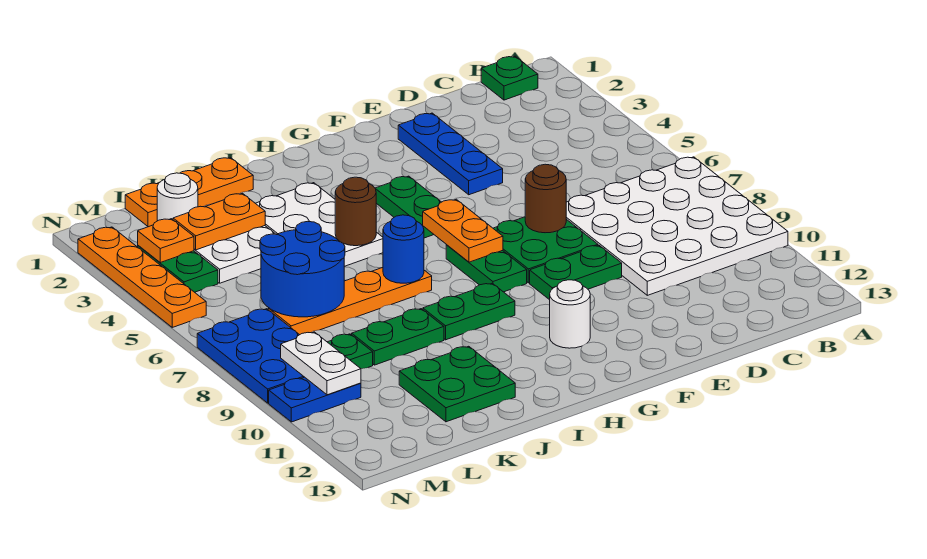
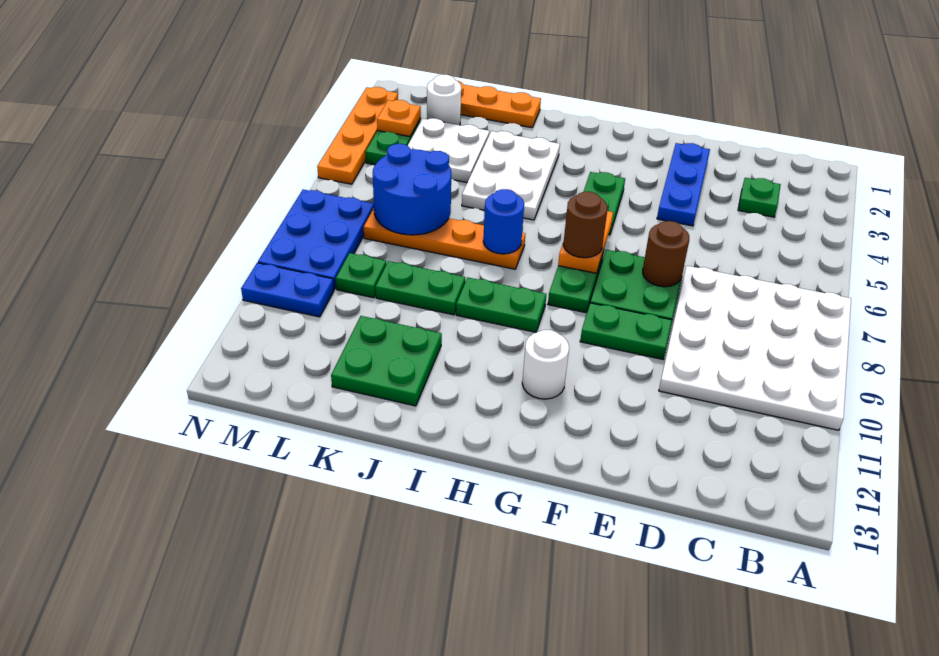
green 1x1 plate [481,56,538,100] -> green 1x1 plate moved to [738,178,781,217]
brown 1x1 round brick [335,177,376,246] -> brown 1x1 round brick moved to [563,192,608,258]
orange 1x2 plate [173,193,265,250] -> none
white 1x2 plate [281,332,361,395] -> none

